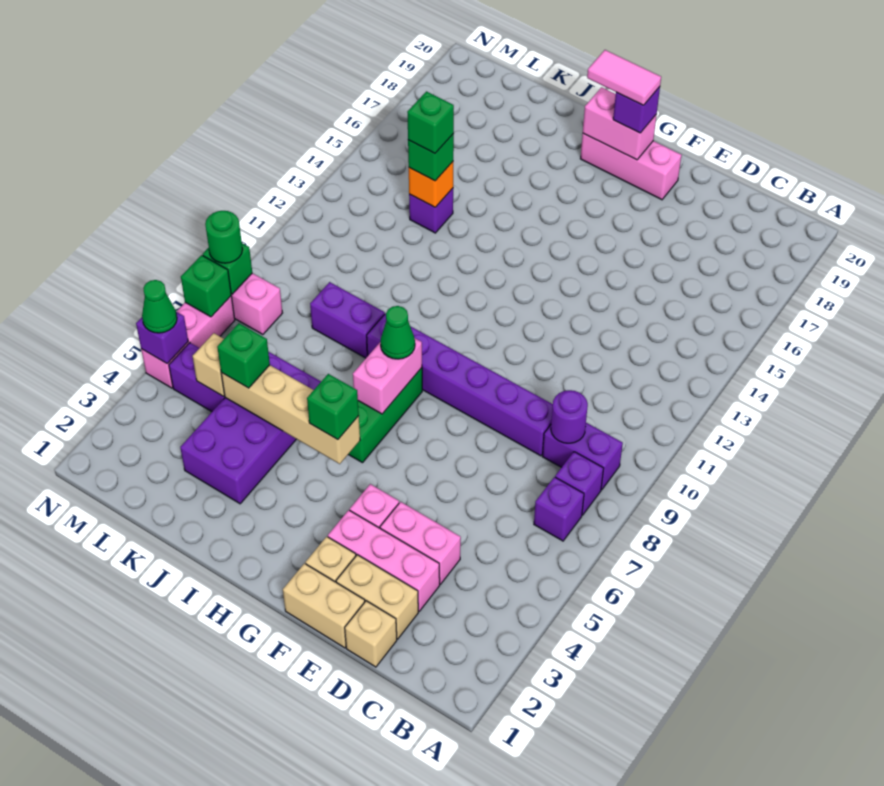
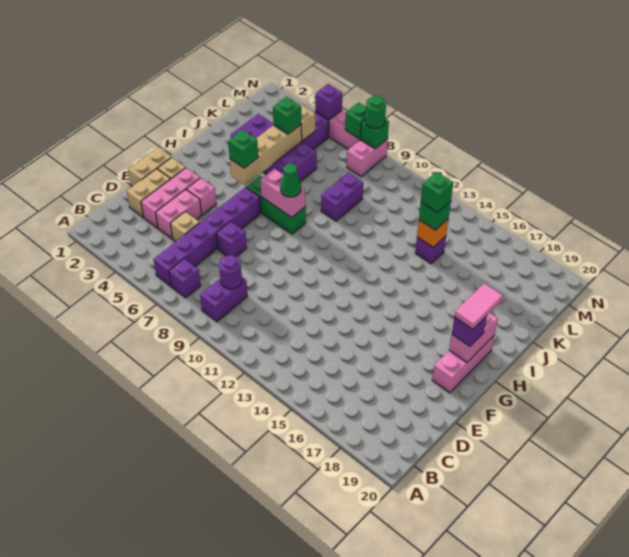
purple 1x1 brick [555,452,604,515] -> purple 1x1 brick moved to [216,221,247,257]
tan 1x1 brick [345,601,397,667] -> tan 1x1 brick moved to [170,212,200,242]
purple 1x6 brick [367,313,553,456] -> purple 1x6 brick moved to [154,187,261,286]
green 1x1 cone [142,280,177,333] -> none

